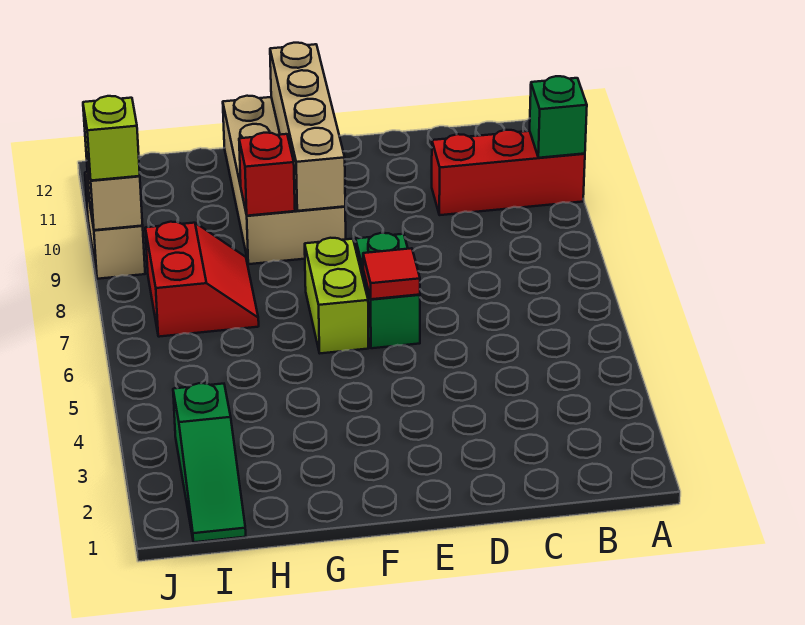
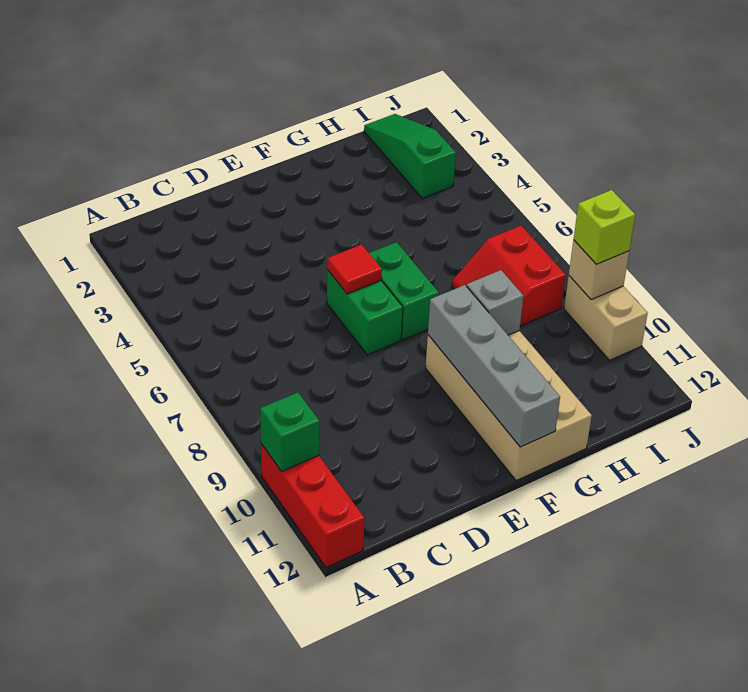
red 1x3 brick [432,130,585,215] -> red 1x3 brick turned to [261,444,365,568]
lime 1x2 brick [305,238,368,353] -> green 1x2 brick [369,242,439,340]
tan 1x4 brick [270,43,345,211] -> grey 1x4 brick [428,285,560,447]
red 1x1 brick [239,133,295,216] -> grey 1x1 brick [467,270,523,335]

